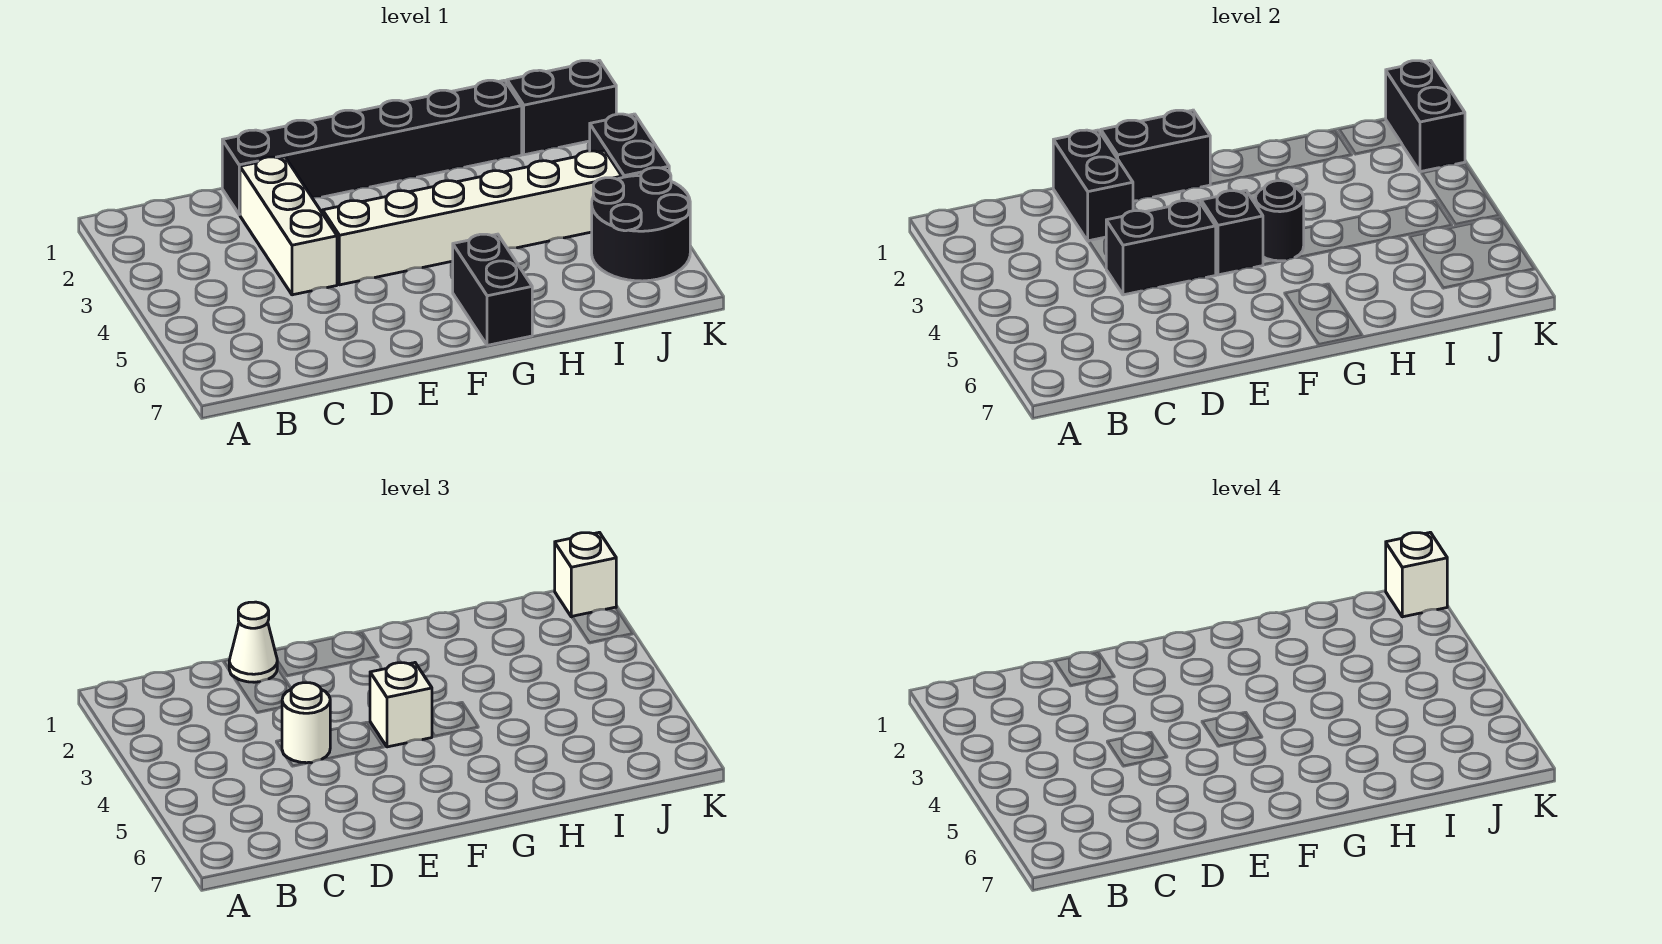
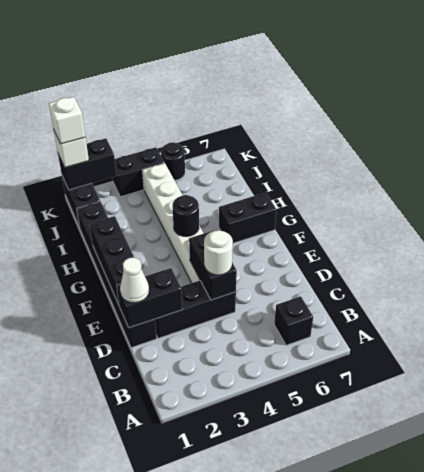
white 1x3 brick [240,157,337,295] -> black 1x3 brick [155,281,236,338]
black 1x2 brick [1101,110,1211,201] -> black 1x3 brick [89,216,134,304]
black 1x1 brick [1201,191,1263,275] -> black 1x1 brick moved to [274,296,313,345]
white 1x1 brick [370,663,432,747] -> none
black 2x2 round brick [592,168,690,281] -> black 1x1 round brick [161,142,185,180]

